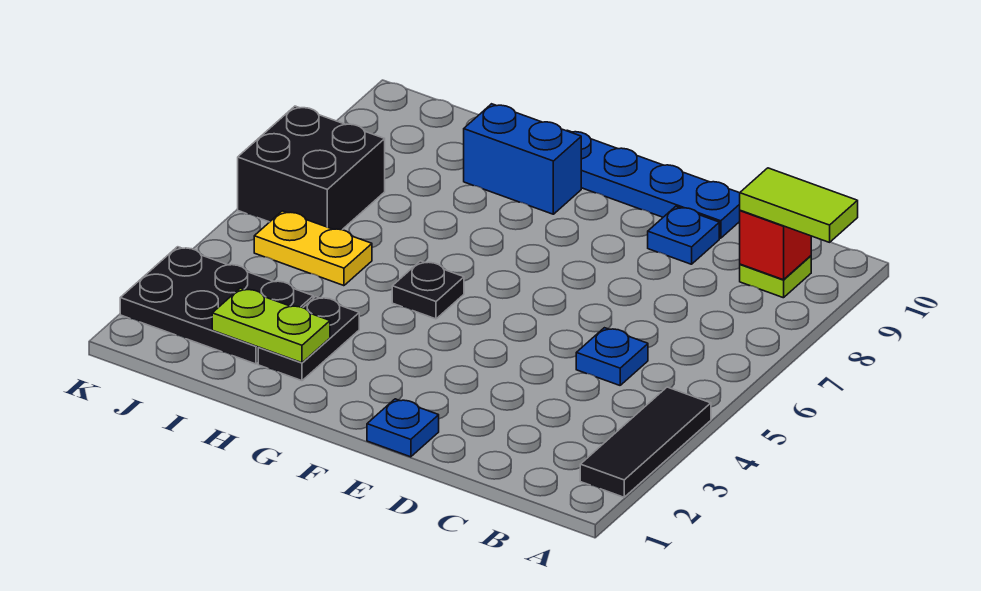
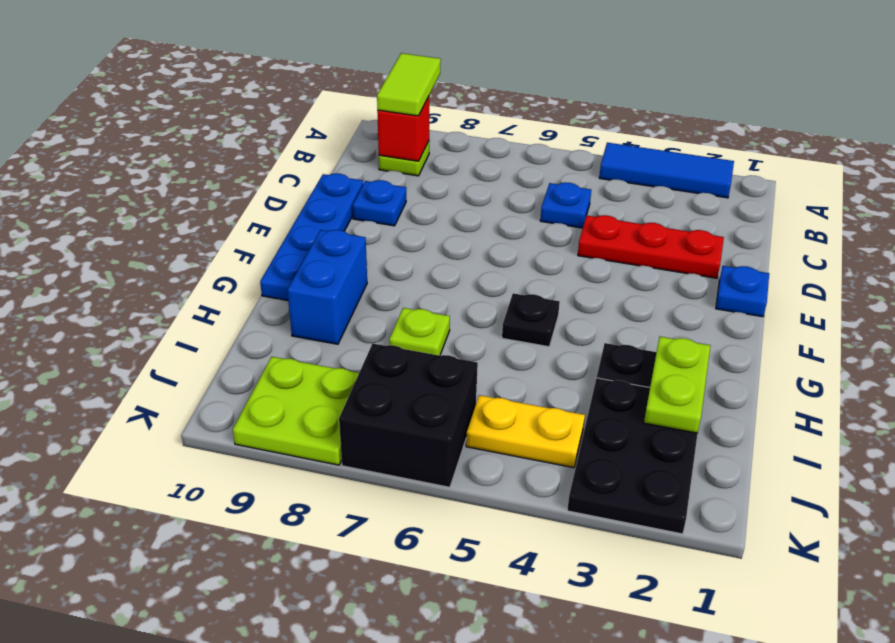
black 1x3 tile [580,387,711,497] -> blue 1x3 tile [599,143,734,198]
none -> red 1x3 plate [578,215,724,278]
none -> lime 1x1 plate [389,308,450,356]
yellow 1x2 plate [254,211,372,286] -> yellow 1x2 plate turned to [466,395,585,468]
none -> lime 2x2 plate [233,357,359,465]

